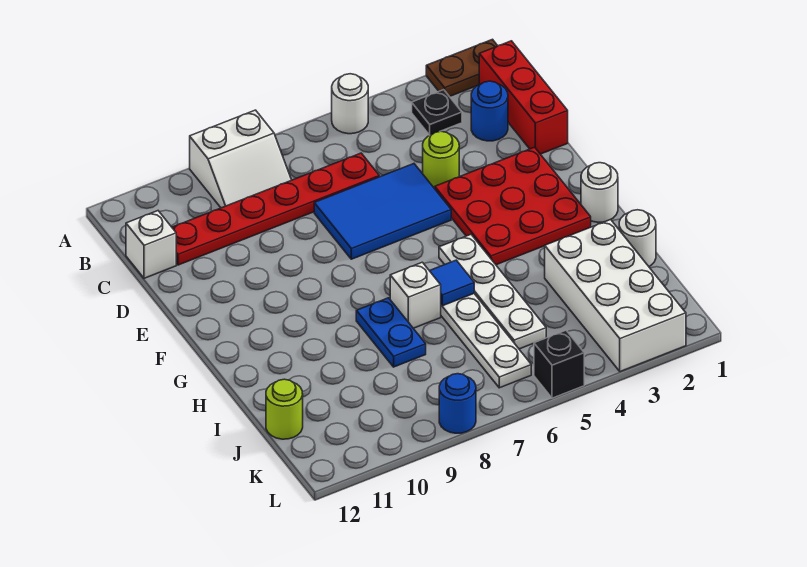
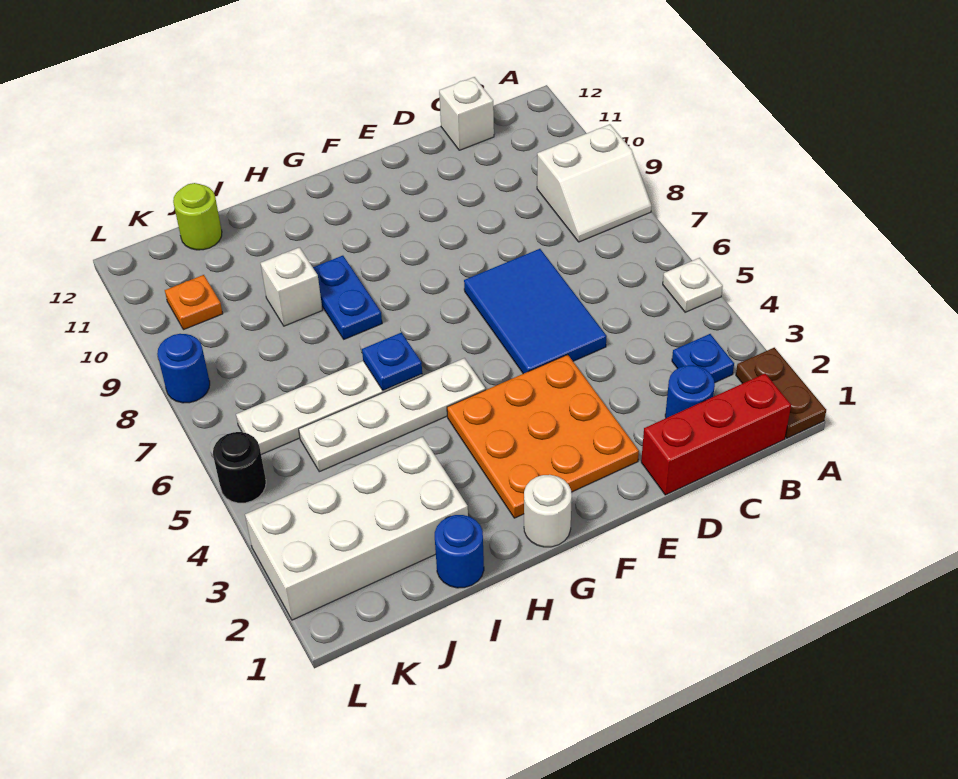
white 1x1 round brick [332,74,368,134] -> white 1x1 plate [663,258,723,312]
white 2x2 slope [190,110,291,208] -> white 2x2 slope turned to [537,124,652,242]
black 1x1 plate [412,90,462,135] -> blue 1x1 plate [672,334,734,383]
red 1x6 plate [172,153,379,265] -> none
lime 1x1 round brick [423,131,459,189] -> none
red 3x3 plate [435,147,591,265] -> orange 3x3 plate [447,355,639,518]
blue 1x1 tile [430,260,474,306] -> blue 1x1 plate [362,333,422,390]
white 1x1 brick [390,262,441,328] -> white 1x1 brick moved to [261,247,322,326]
blue 1x2 plate [356,298,426,367] -> blue 1x2 plate turned to [313,256,382,339]
white 1x1 round brick [619,210,656,266] -> blue 1x1 round brick [435,515,484,588]
none -> orange 1x1 plate [165,275,223,330]
black 1x1 brick [534,330,584,398] -> black 1x1 round brick [213,432,266,503]

